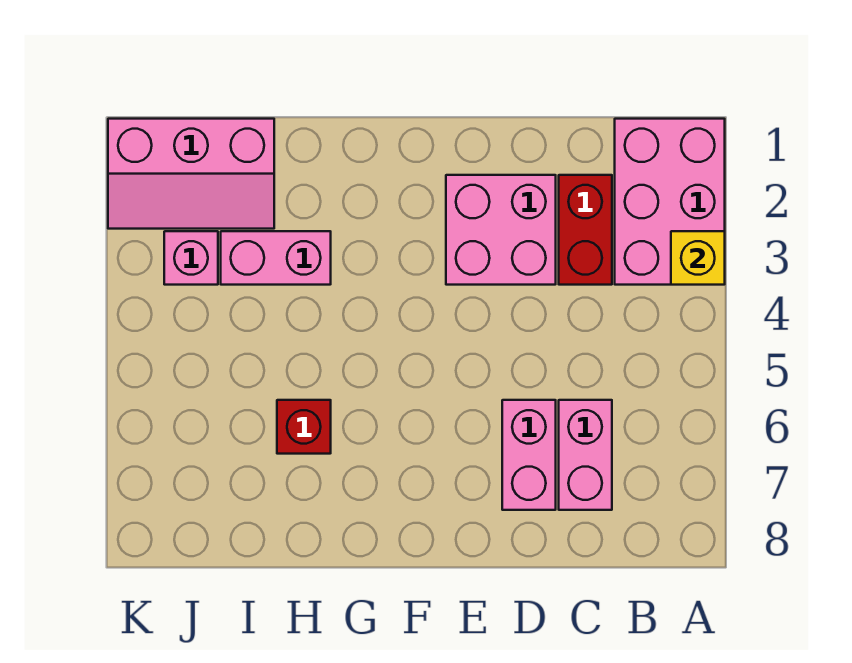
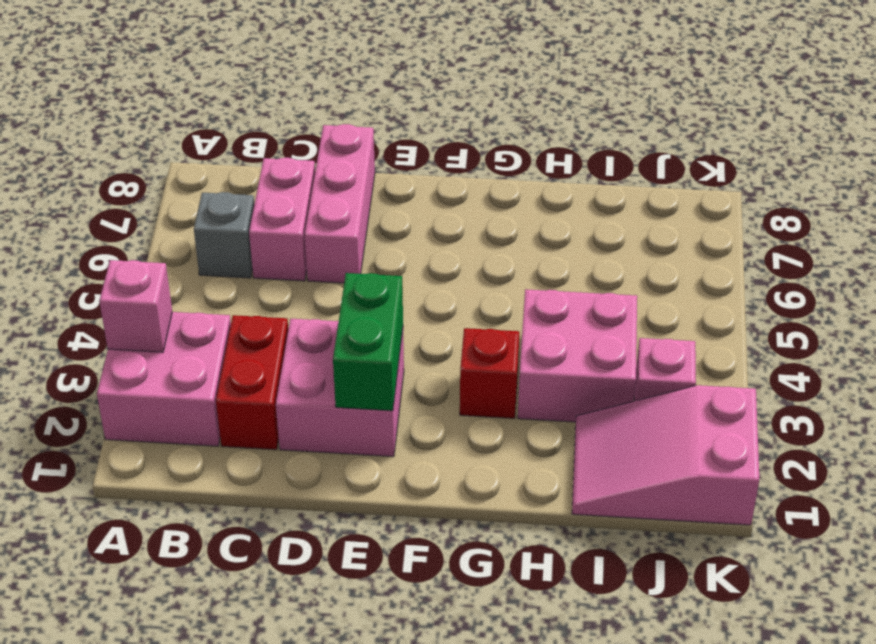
pink 2x3 brick [615,119,725,285] -> pink 2x2 brick [97,312,231,446]
yellow 1x1 brick [671,231,725,285] -> pink 1x1 brick [99,260,172,352]
none -> grey 1x1 brick [194,192,254,278]
pink 1x2 brick [502,400,556,510] -> pink 1x3 brick [305,124,375,283]
none -> green 1x2 brick [333,273,403,411]
pink 1x2 brick [221,231,331,285] -> pink 2x2 brick [518,289,637,422]
red 1x1 brick [277,400,331,454] -> red 1x1 brick moved to [460,328,519,418]
pink 2x3 slope [108,119,274,229] -> pink 2x3 slope turned to [572,385,759,525]

